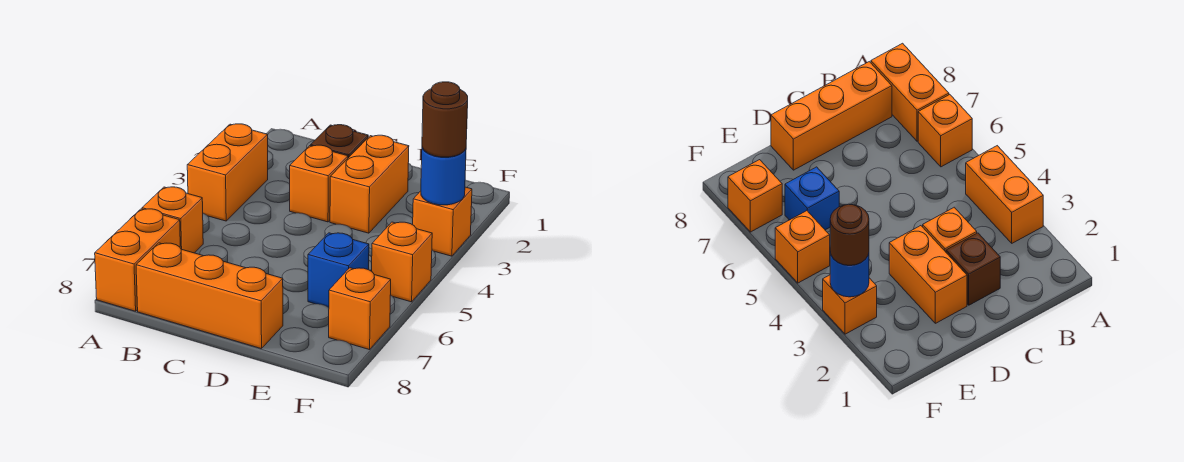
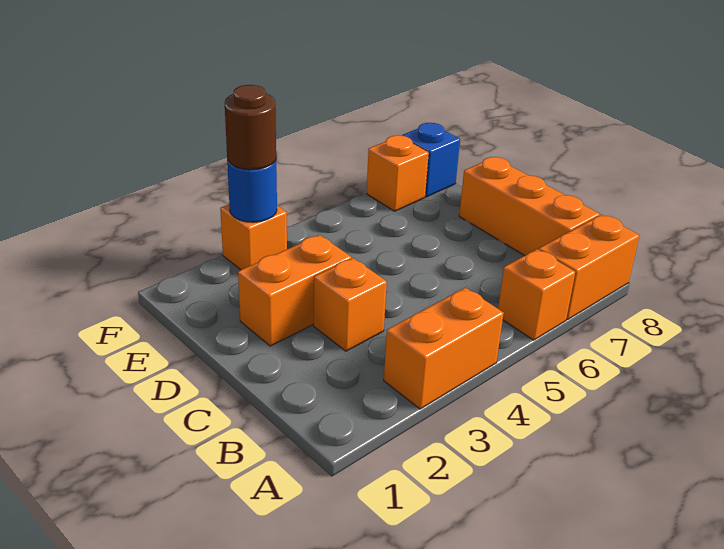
brown 1x1 brick [311,125,368,158] -> none
blue 1x1 brick [308,233,369,307] -> blue 1x1 brick moved to [402,123,460,197]
orange 1x1 brick [372,222,432,302] -> none

